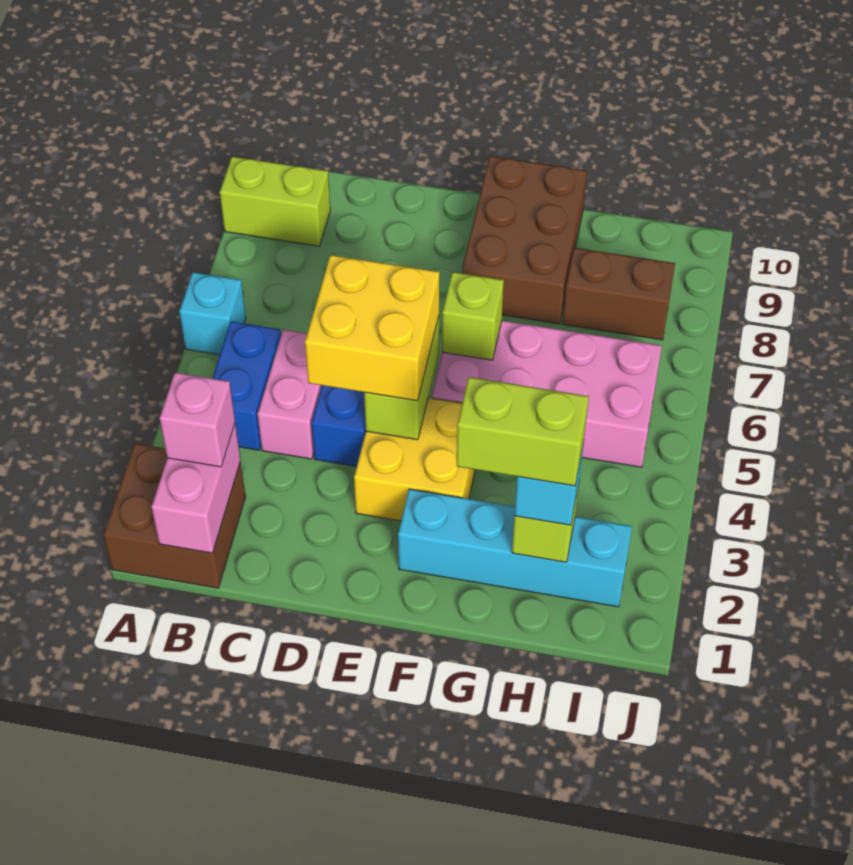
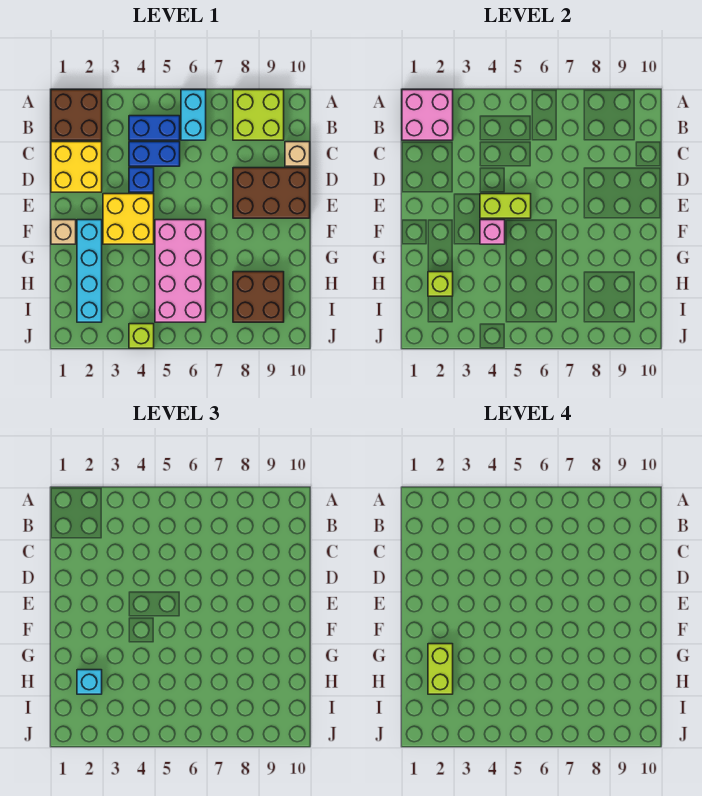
cyan 1x1 brick [179,272,246,355] -> cyan 1x2 brick [181,90,206,140]
lime 1x2 brick [220,157,330,246] -> lime 2x2 brick [233,90,284,140]
pink 1x2 brick [151,424,240,553] -> pink 2x2 brick [402,90,453,140]
pink 1x1 brick [160,373,235,467] -> pink 1x1 brick moved to [480,220,505,244]
pink 1x2 brick [257,330,322,459] -> blue 1x2 brick [129,142,180,166]
none -> tan 1x1 brick [285,142,310,166]
yellow 2x2 brick [305,255,439,401] -> yellow 2x2 brick moved to [51,142,102,192]
none -> tan 1x1 brick [51,220,76,244]
lime 1x1 brick [442,272,504,360] -> lime 1x1 brick moved to [129,324,154,348]
brown 2x3 brick [462,156,587,324] -> brown 2x3 brick moved to [233,168,310,218]
brown 1x2 brick [563,248,675,340] -> brown 2x2 brick [233,272,284,322]

